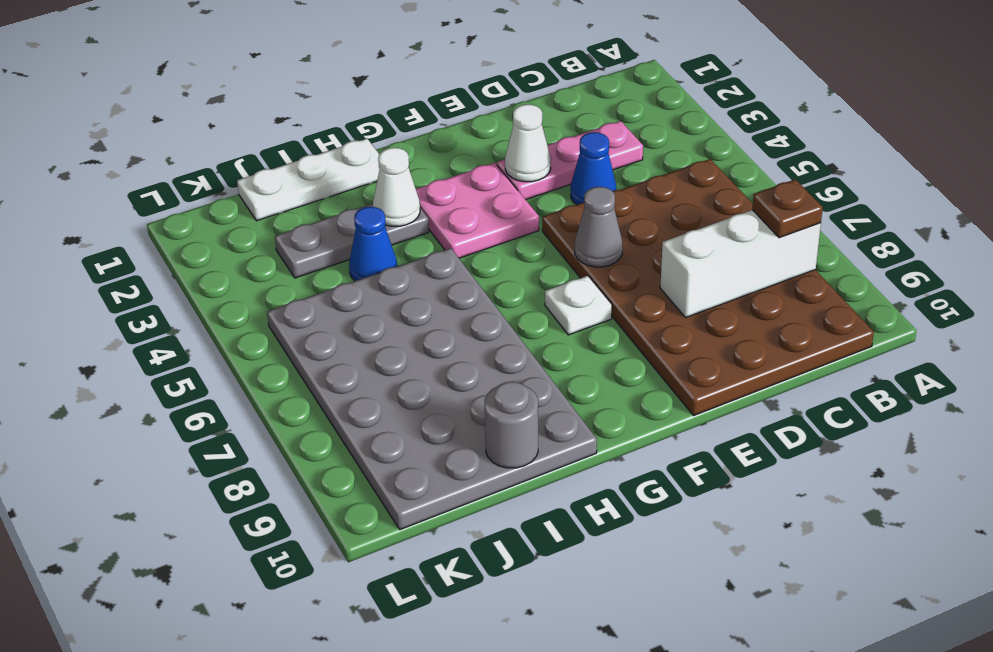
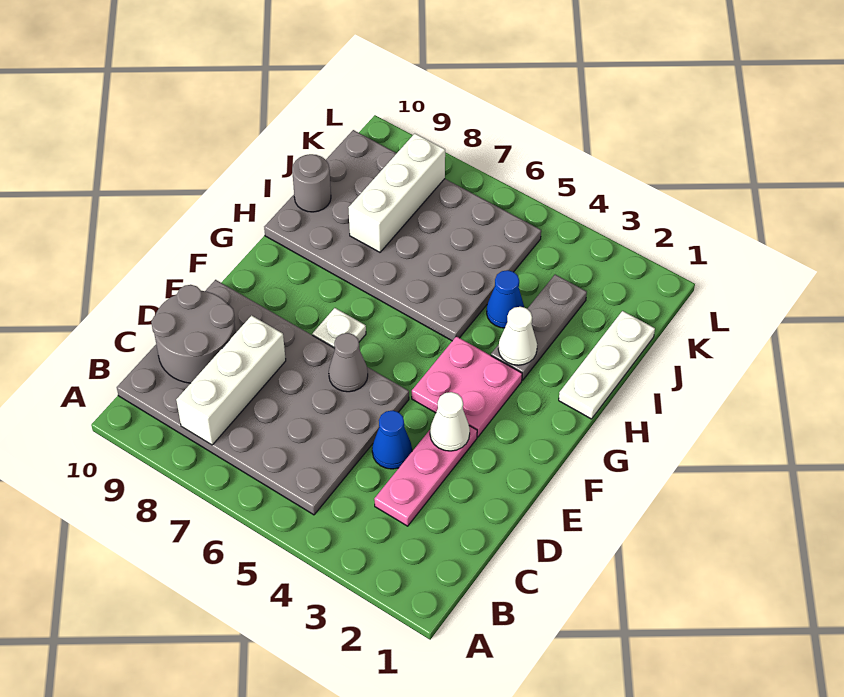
brown 4x6 plate [542,159,874,415] -> grey 4x6 plate [117,280,409,515]
brown 1x1 plate [752,179,823,238] -> none
none -> grey 2x2 round brick [151,285,236,383]
none -> white 1x3 brick [348,134,445,252]

